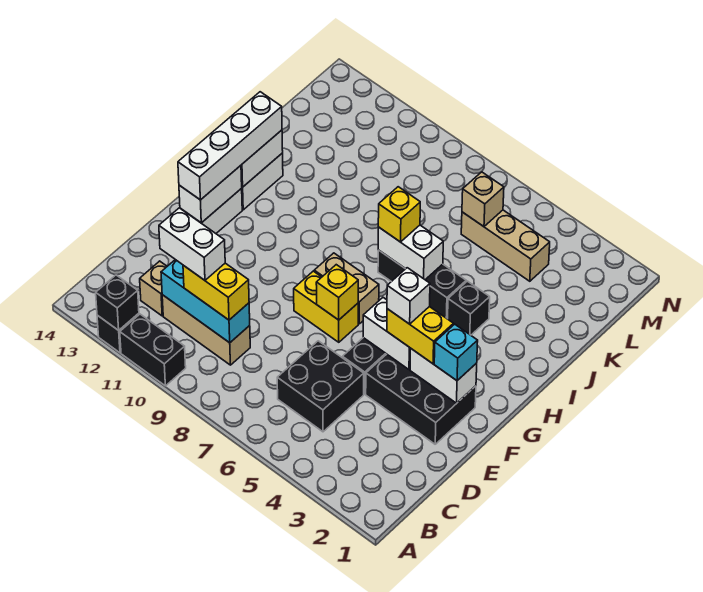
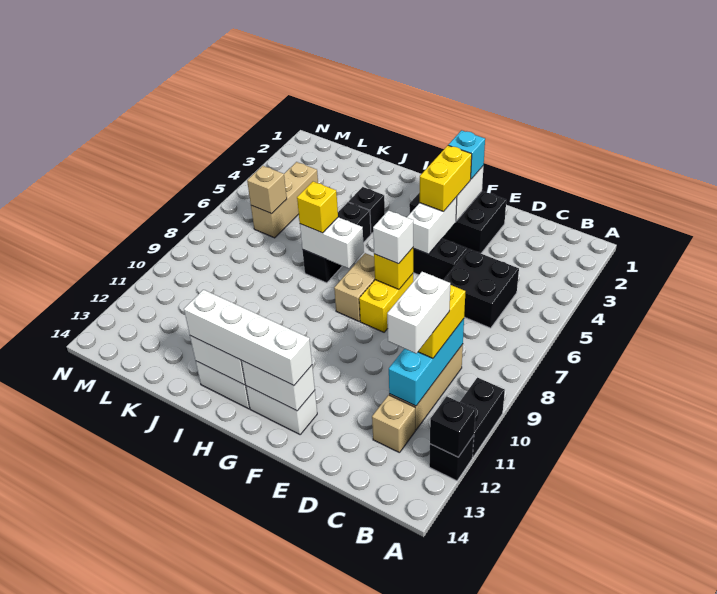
black 2x3 brick [366,354,476,444] -> black 2x3 brick turned to [409,191,506,253]
white 1x1 brick [387,268,430,324] -> white 1x1 brick moved to [373,211,413,264]
white 1x2 brick [378,225,443,280] -> white 1x2 brick turned to [300,217,364,268]

